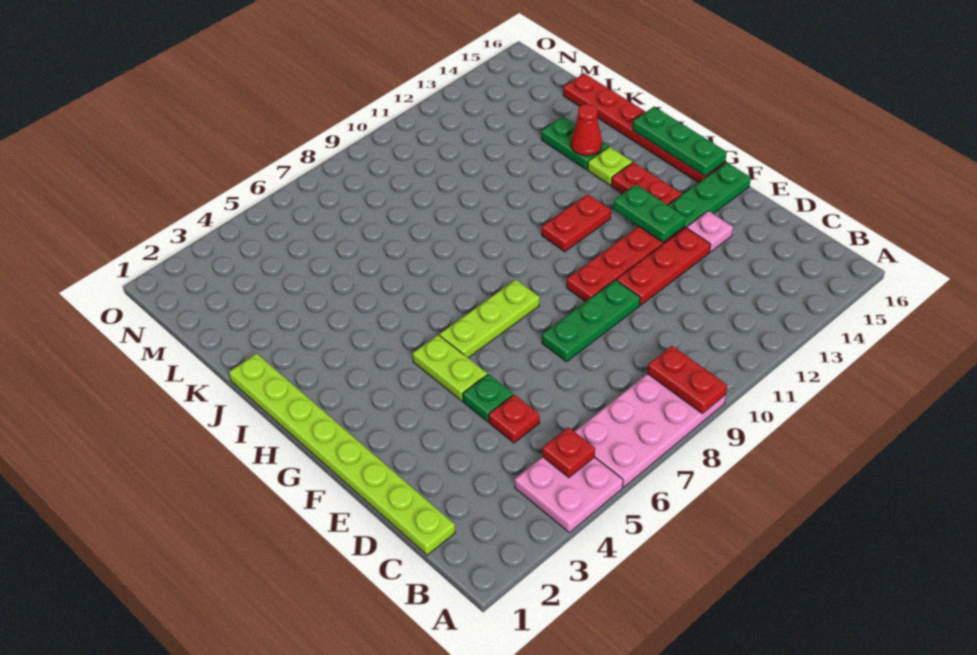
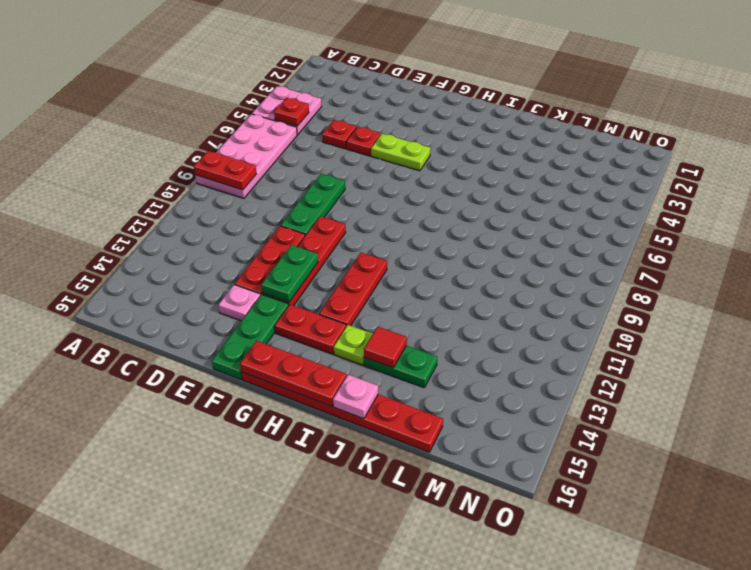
lime 1x8 plate [229,353,455,555] -> none
green 1x1 plate [463,374,513,422] -> red 1x1 plate [346,127,381,156]
green 1x2 plate [614,184,686,242] -> green 1x2 plate turned to [261,245,318,302]
lime 1x3 plate [440,279,540,358] -> none
green 1x3 plate [633,107,727,176] -> red 1x3 plate [240,341,347,407]
red 1x2 plate [542,194,611,252] -> red 1x3 plate [319,253,387,326]
red 1x1 cone [571,104,602,156] -> red 1x1 tile [364,327,407,368]
none -> pink 1x1 plate [333,375,378,419]

